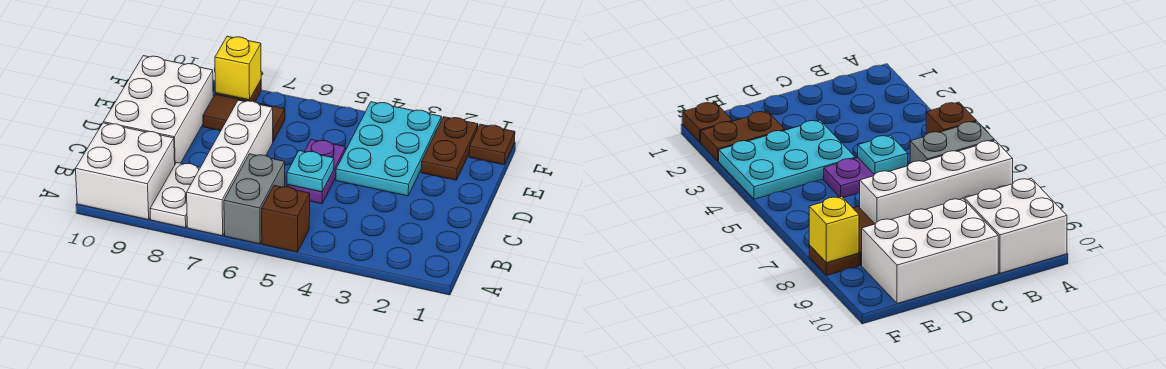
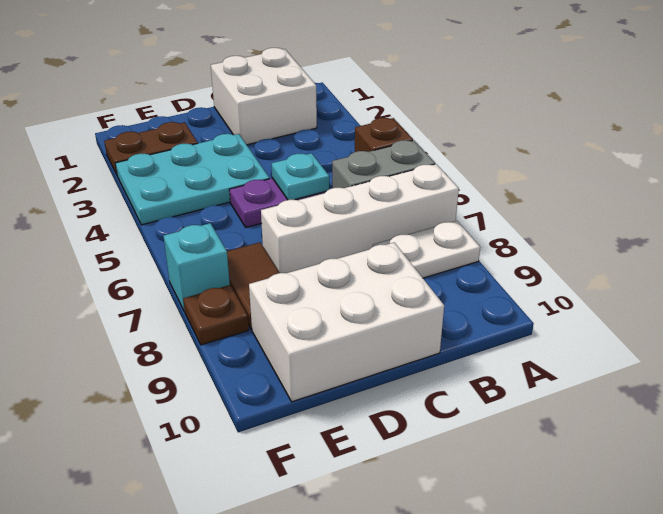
white 2x2 brick [76,123,175,220] -> white 2x2 brick moved to [211,48,317,145]
brown 1x1 plate [469,124,515,165] -> none
none -> cyan 1x1 brick [164,223,230,311]
yellow 1x1 brick [215,36,261,100] -> none

